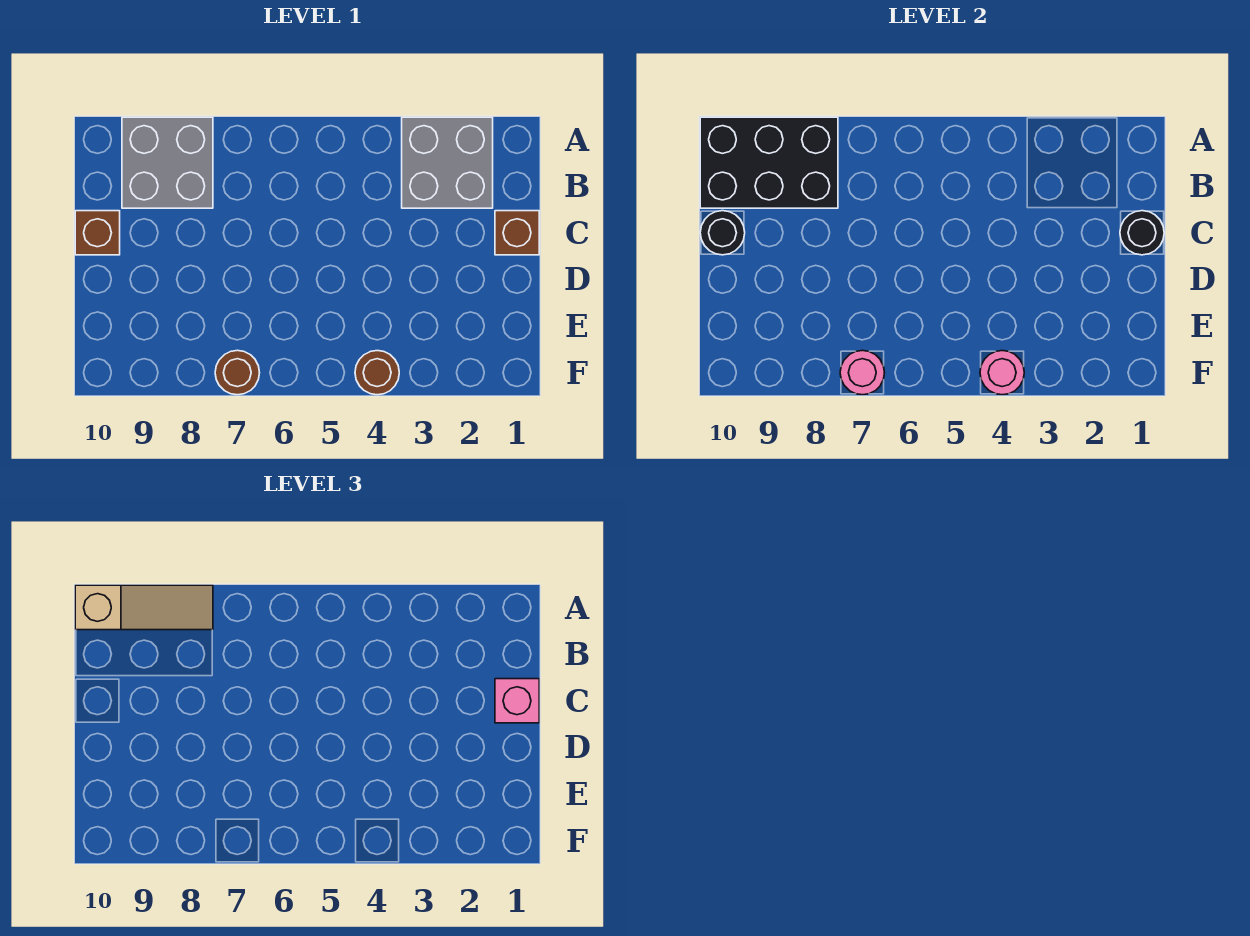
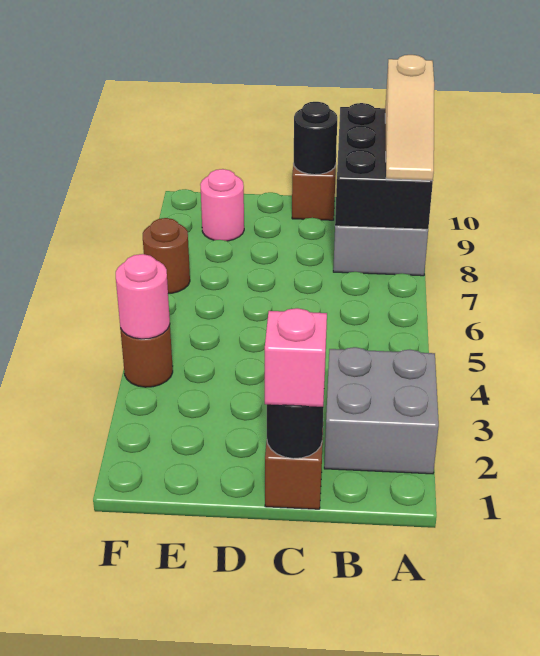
pink 1x1 round brick [840,350,885,395] -> pink 1x1 round brick moved to [200,169,244,241]

